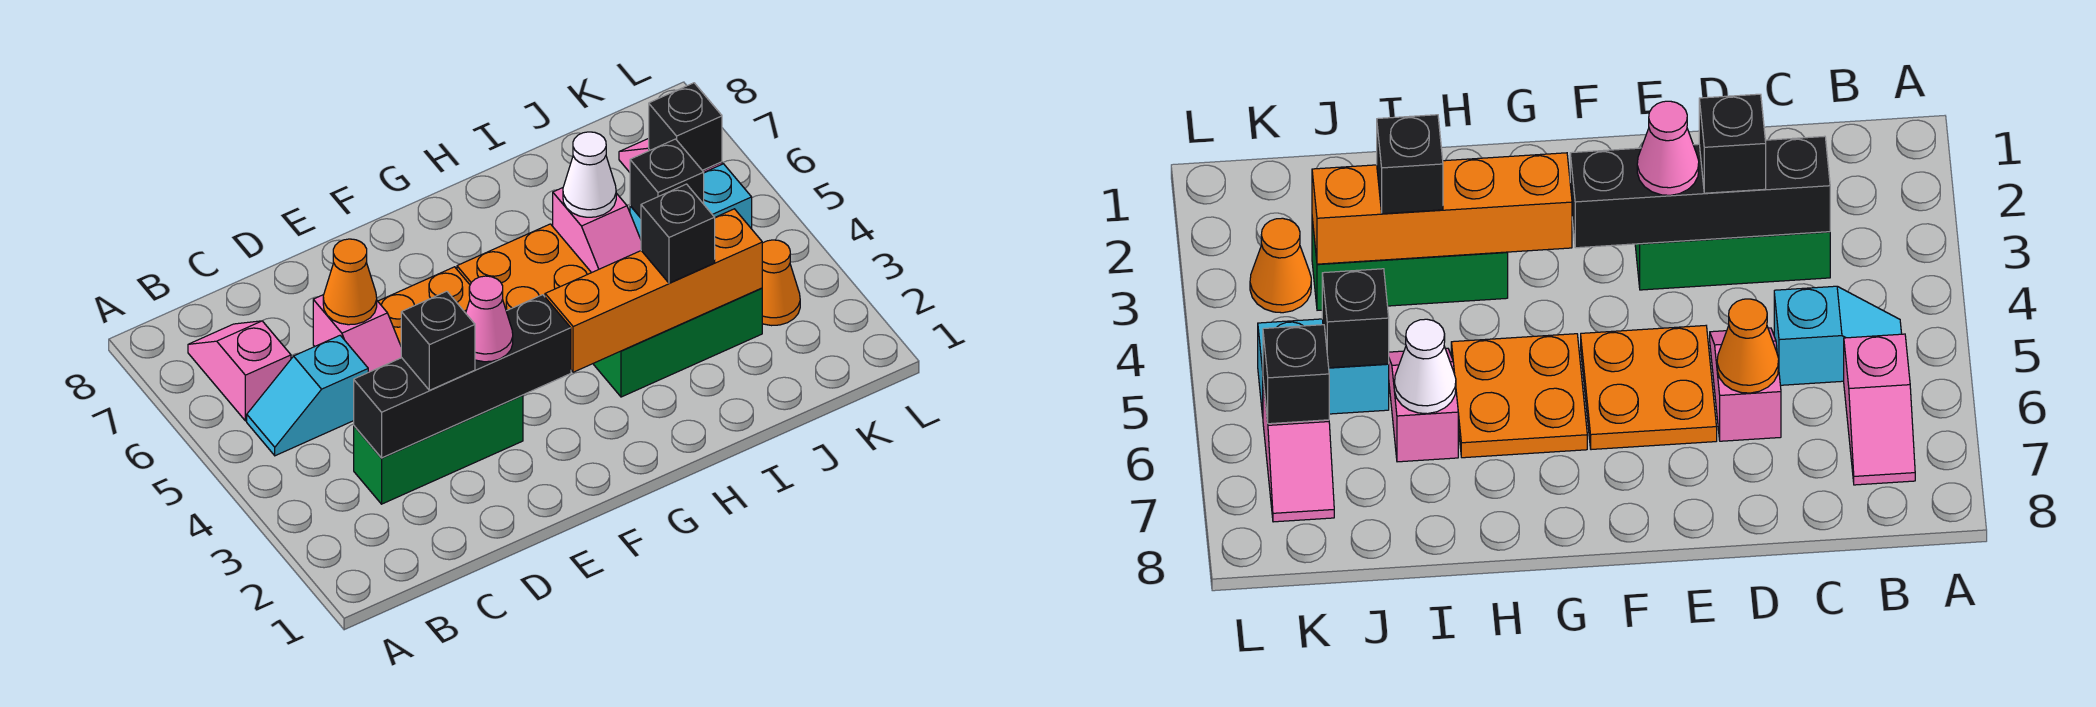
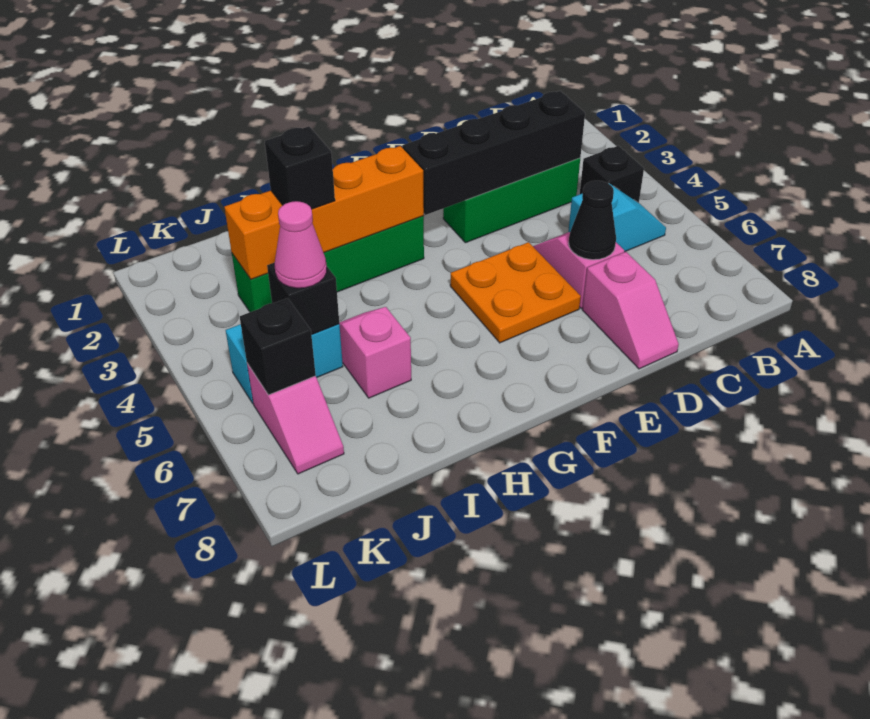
pink 1x2 slope [188,321,291,421] -> pink 1x2 slope moved to [582,252,679,369]
black 1x1 brick [401,291,475,390] -> black 1x1 brick moved to [580,146,644,203]
orange 1x1 cone [323,239,377,325] -> black 1x1 cone [569,181,616,260]
pink 1x1 cone [466,276,513,362] -> pink 1x1 cone moved to [275,201,327,288]
orange 2x2 plate [457,224,591,311] -> none
green 1x3 brick [593,288,762,397] -> green 1x4 brick [232,216,424,312]
white 1x1 cone [563,132,616,217] -> none
orange 1x1 cone [762,240,800,326] -> none

